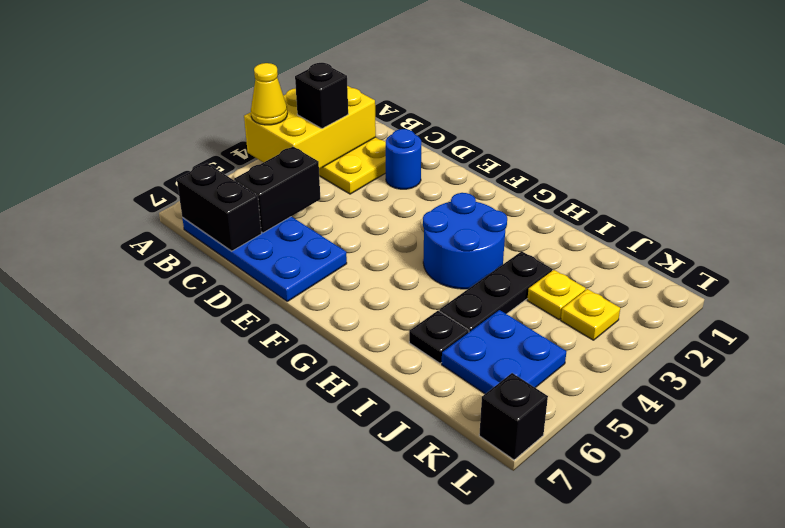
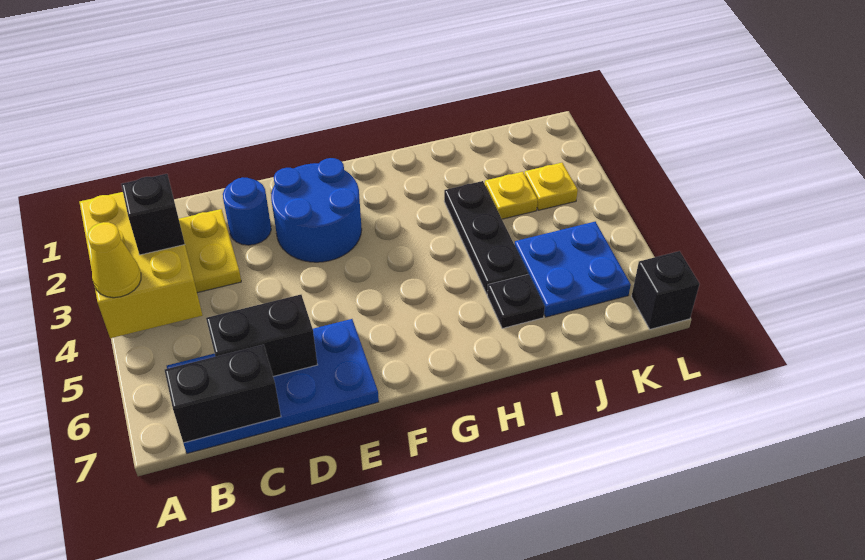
black 1x2 brick [234,147,320,233] -> black 1x2 brick turned to [206,295,317,376]
blue 2x2 round brick [423,193,507,289] -> blue 2x2 round brick moved to [271,158,362,262]

